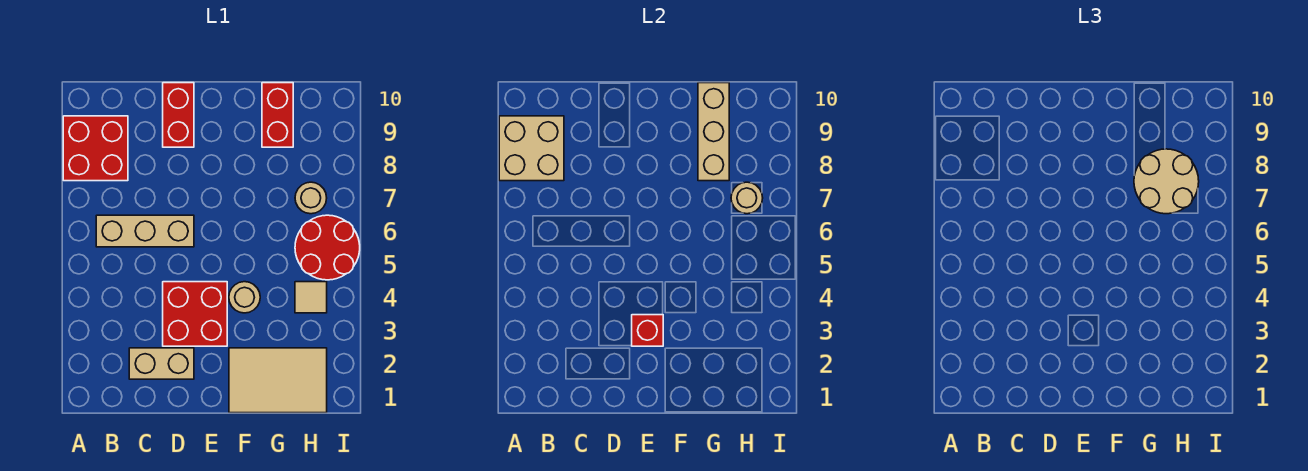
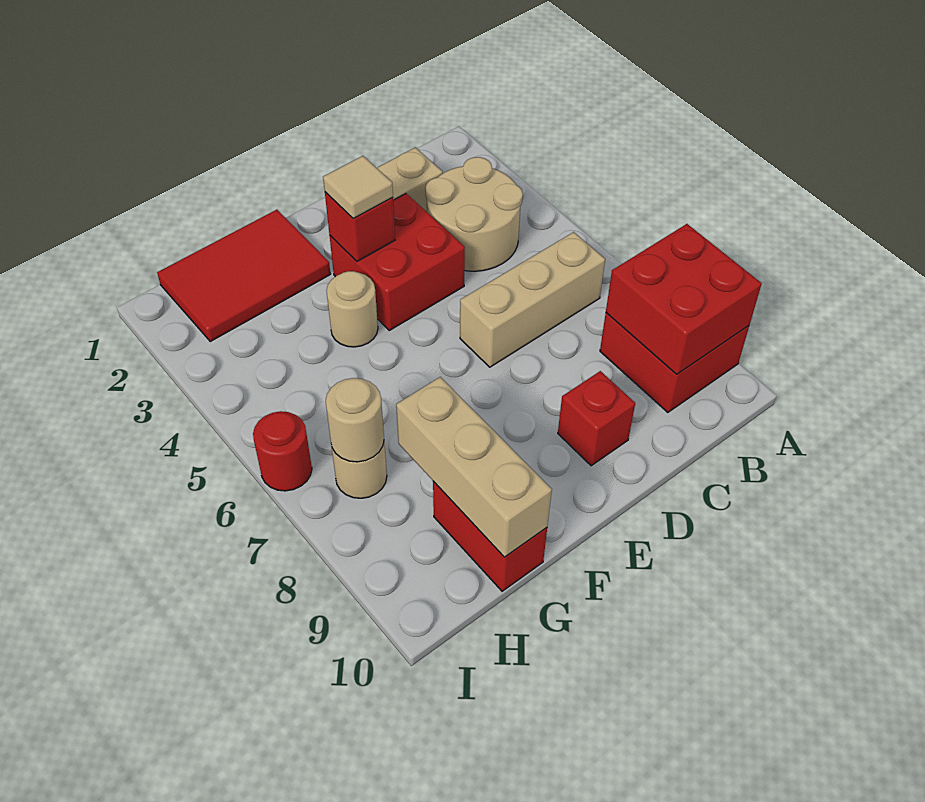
tan 2x2 brick [499,116,564,181] -> red 2x2 brick [606,224,762,374]
red 1x2 brick [163,83,194,147] -> red 1x1 brick [558,371,635,466]
tan 2x3 tile [229,348,327,413] -> red 2x3 tile [157,210,330,342]
tan 2x2 round brick [1134,149,1199,214] -> tan 2x2 round brick moved to [426,157,523,271]
tan 1x1 tile [295,282,327,313] -> tan 1x1 tile moved to [323,156,393,219]
red 2x2 round brick [295,215,360,280] -> red 1x1 round brick [253,411,312,491]

